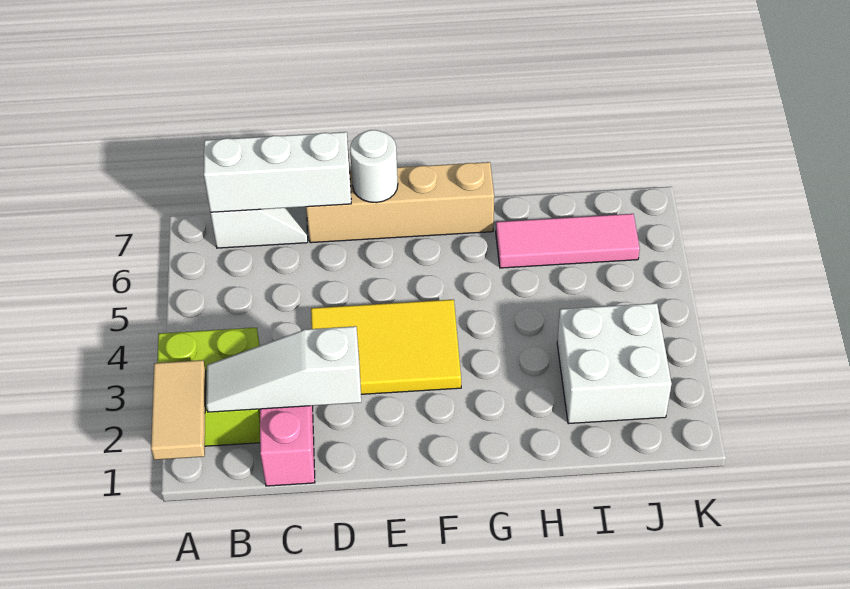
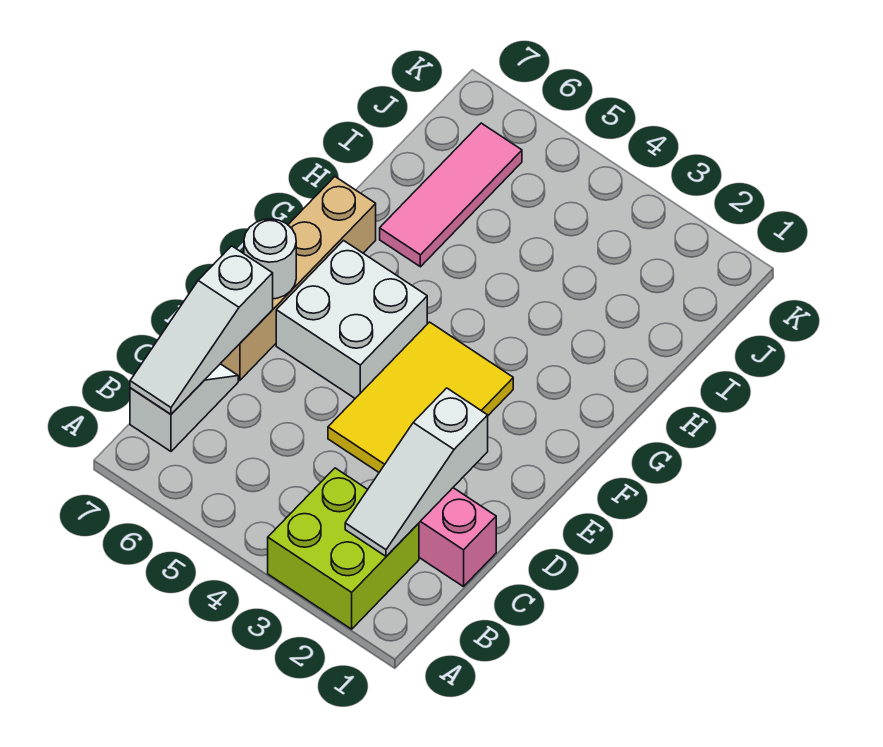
tan 1x2 tile [151,360,206,460] -> none
white 1x3 brick [204,132,351,212] -> white 1x3 slope [130,246,273,414]
white 2x2 brick [557,303,672,424] -> white 2x2 brick moved to [276,241,427,398]

